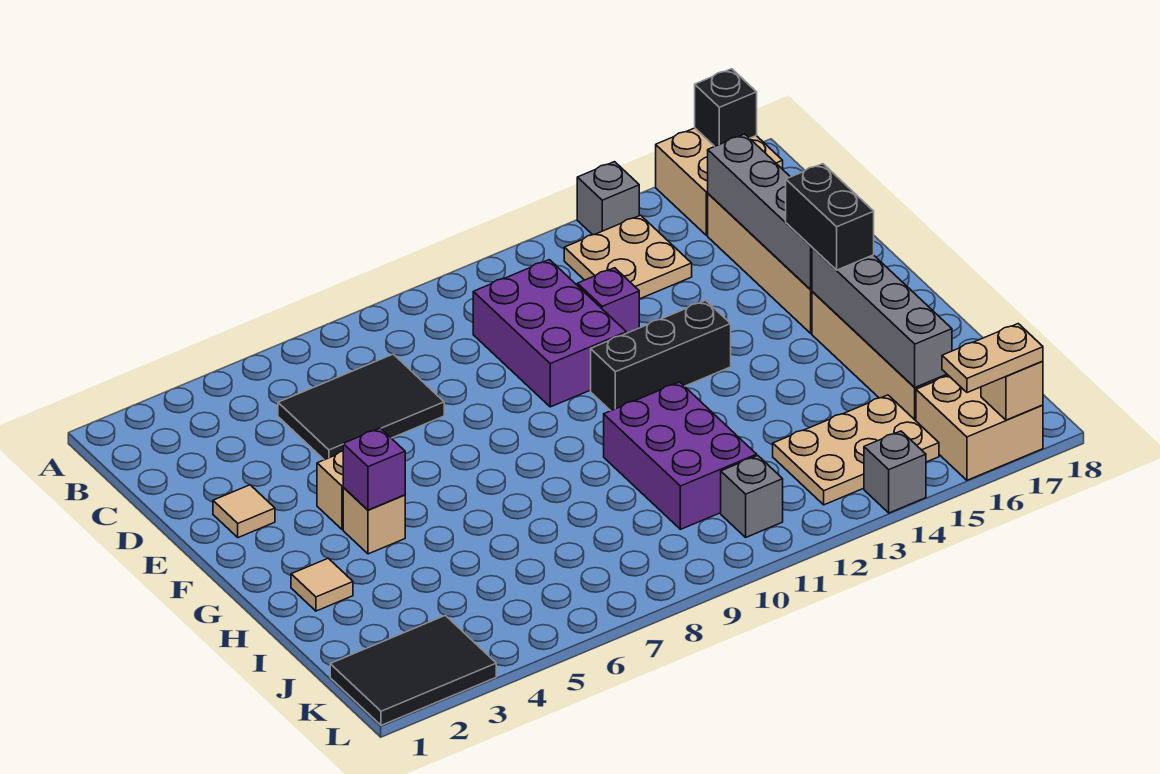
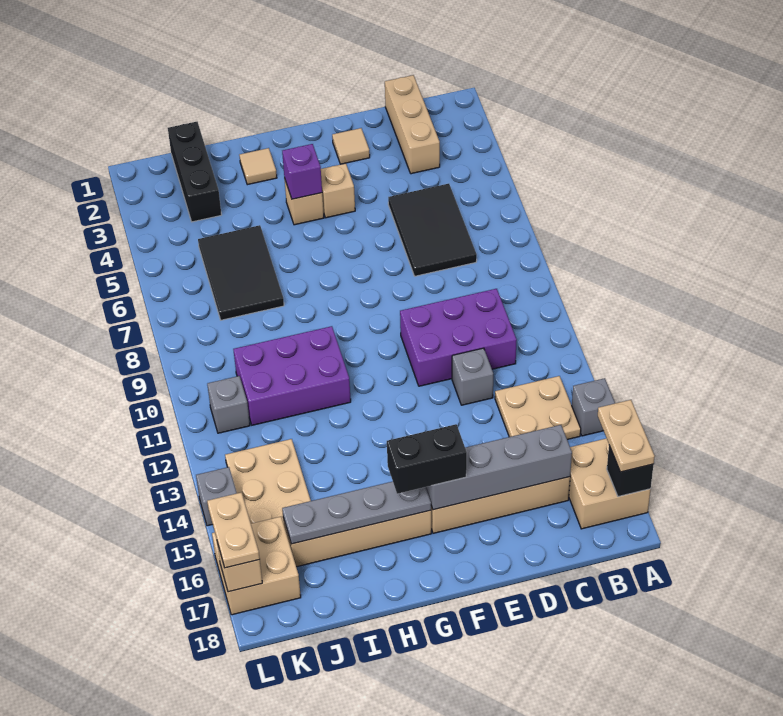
none -> tan 1x2 plate [598,400,655,472]
none -> tan 1x3 brick [385,75,440,174]
purple 1x1 brick [577,268,639,333] -> grey 1x1 brick [452,348,493,405]
black 1x3 brick [591,300,731,411] -> black 1x3 brick moved to [168,122,222,222]
grey 1x4 brick [812,248,952,388] -> grey 1x4 plate [282,482,431,544]
black 2x3 tile [330,616,496,725] -> black 2x3 tile moved to [198,225,284,320]

